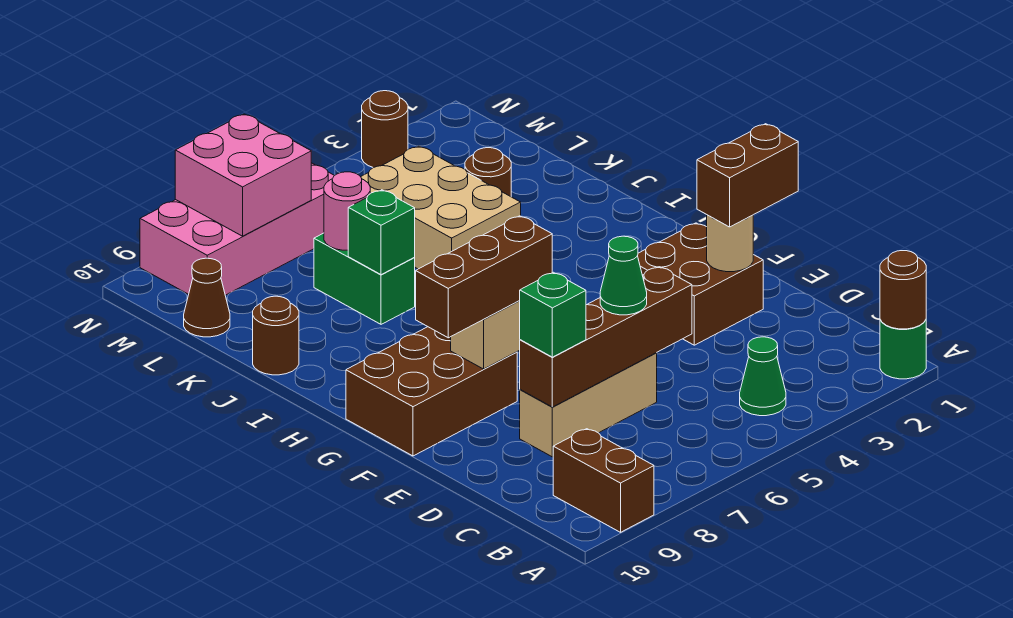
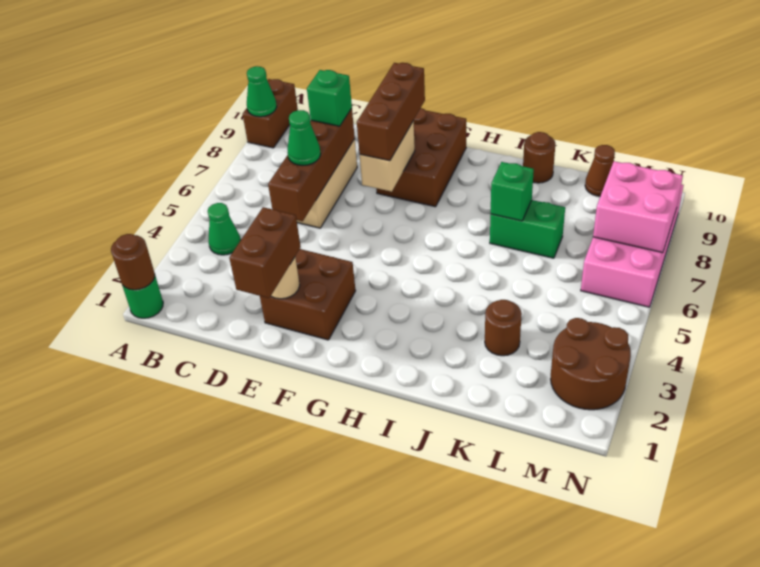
brown 1x2 brick [553,429,654,532] -> brown 1x2 brick turned to [243,79,298,148]
none -> green 1x1 cone [247,66,277,117]
tan 2x3 brick [361,146,521,269] -> none
pink 1x1 round brick [324,172,370,250] -> none
brown 1x1 round brick [362,91,408,168] -> brown 2x2 round brick [551,318,631,410]

